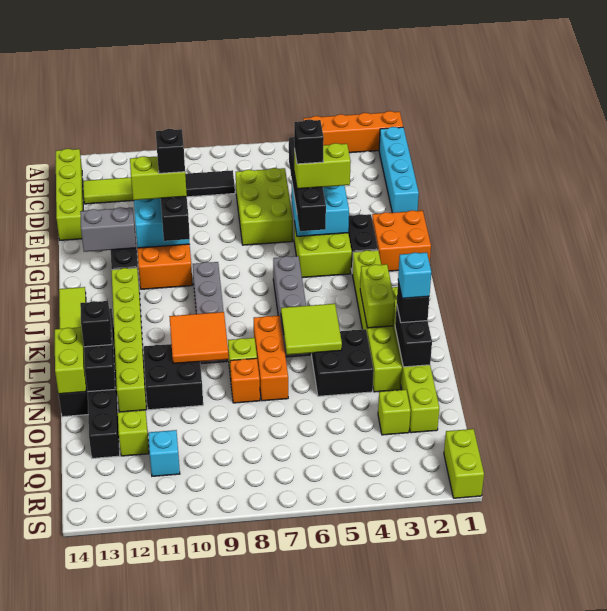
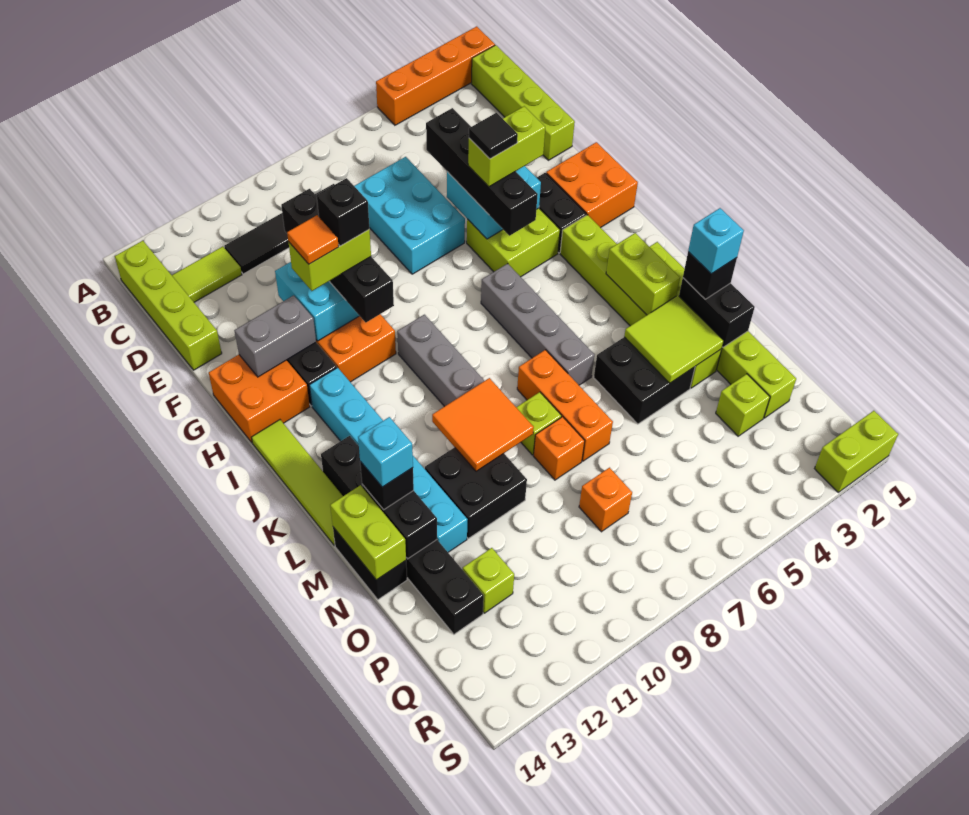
cyan 1x4 brick [379,127,419,213] -> lime 1x4 brick [471,45,575,160]
lime 2x3 brick [236,168,293,245] -> cyan 2x3 brick [354,157,465,274]
black 1x1 brick [294,119,324,164] -> black 1x1 tile [469,113,518,159]
none -> orange 1x1 tile [287,215,339,264]
none -> orange 2x2 brick [209,355,310,442]
lime 1x6 brick [111,268,146,412] -> cyan 1x6 brick [309,368,468,552]
lime 2x2 tile [281,304,342,355] -> lime 2x2 tile moved to [624,295,724,383]
none -> orange 1x1 brick [579,468,632,532]
cyan 1x1 brick [148,430,180,476] -> cyan 1x1 brick moved to [358,417,413,487]
lime 1x2 brick [444,429,484,498] -> lime 1x2 brick turned to [815,411,898,492]

